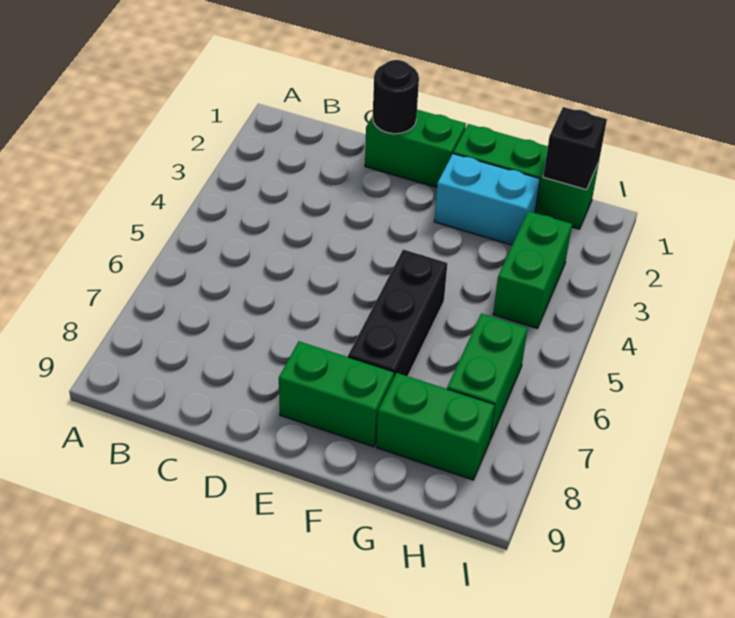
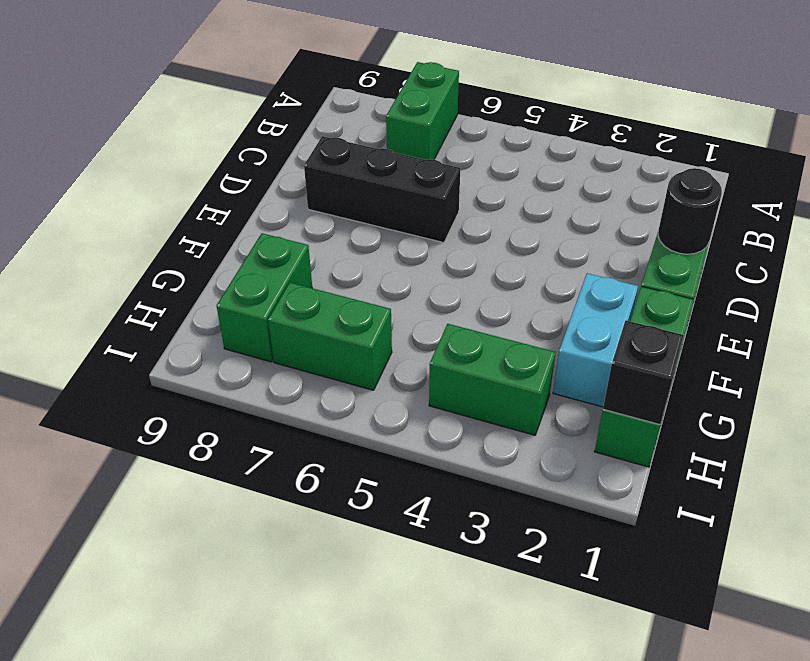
green 1x2 brick [279,341,394,447] -> green 1x2 brick moved to [386,62,459,160]
black 1x3 brick [348,249,447,377] -> black 1x3 brick moved to [304,136,460,243]

